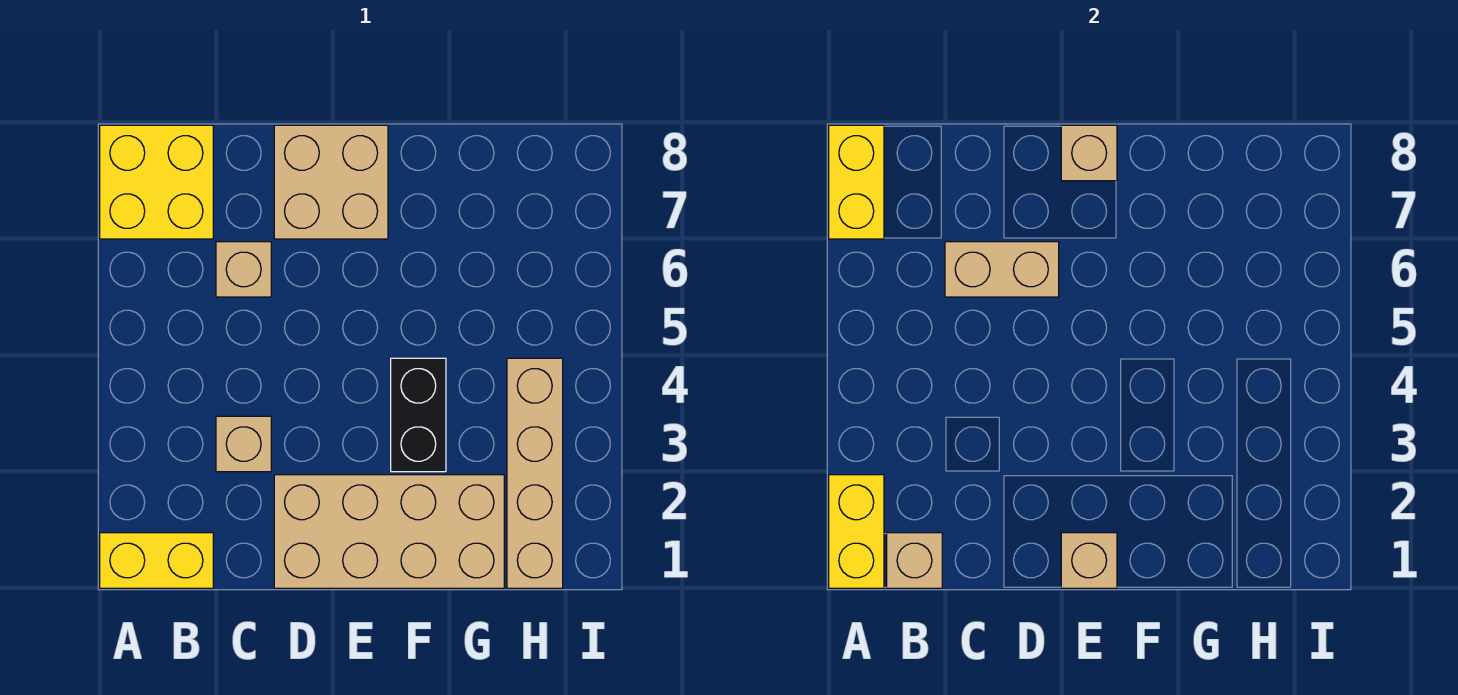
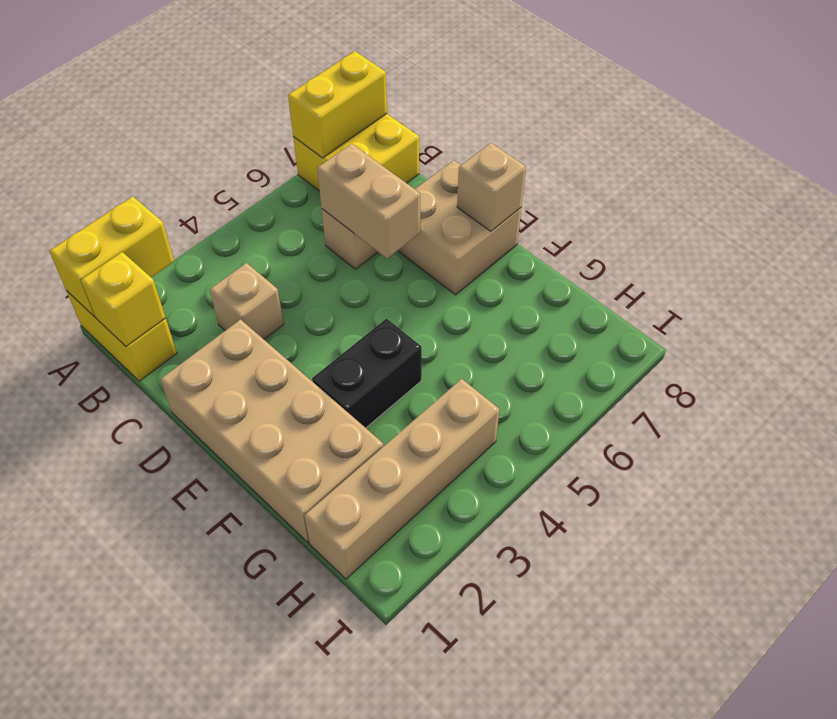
tan 1x1 brick [887,533,942,588] -> yellow 1x1 brick [81,252,166,346]
tan 1x1 brick [1061,533,1117,588] -> none

